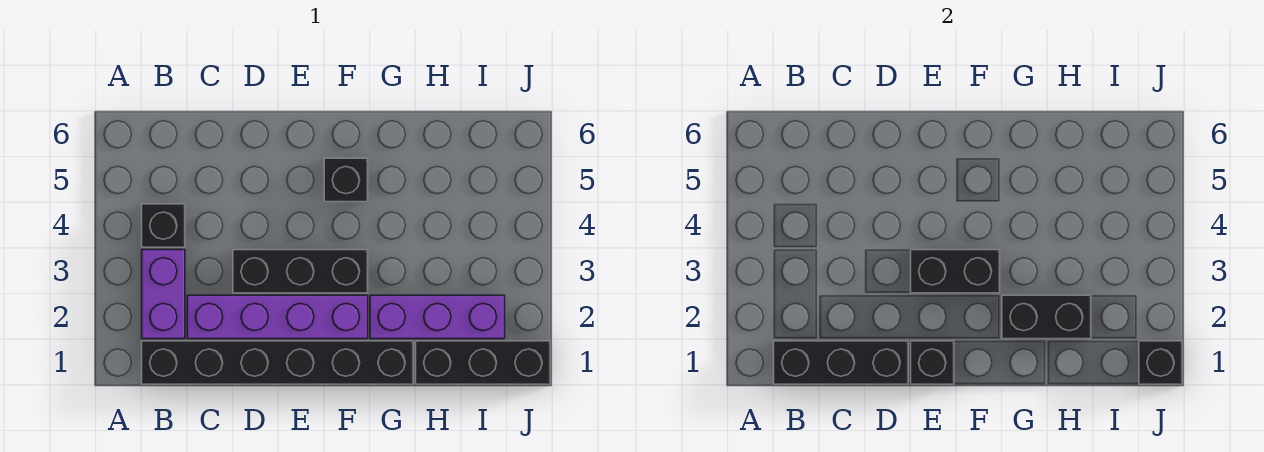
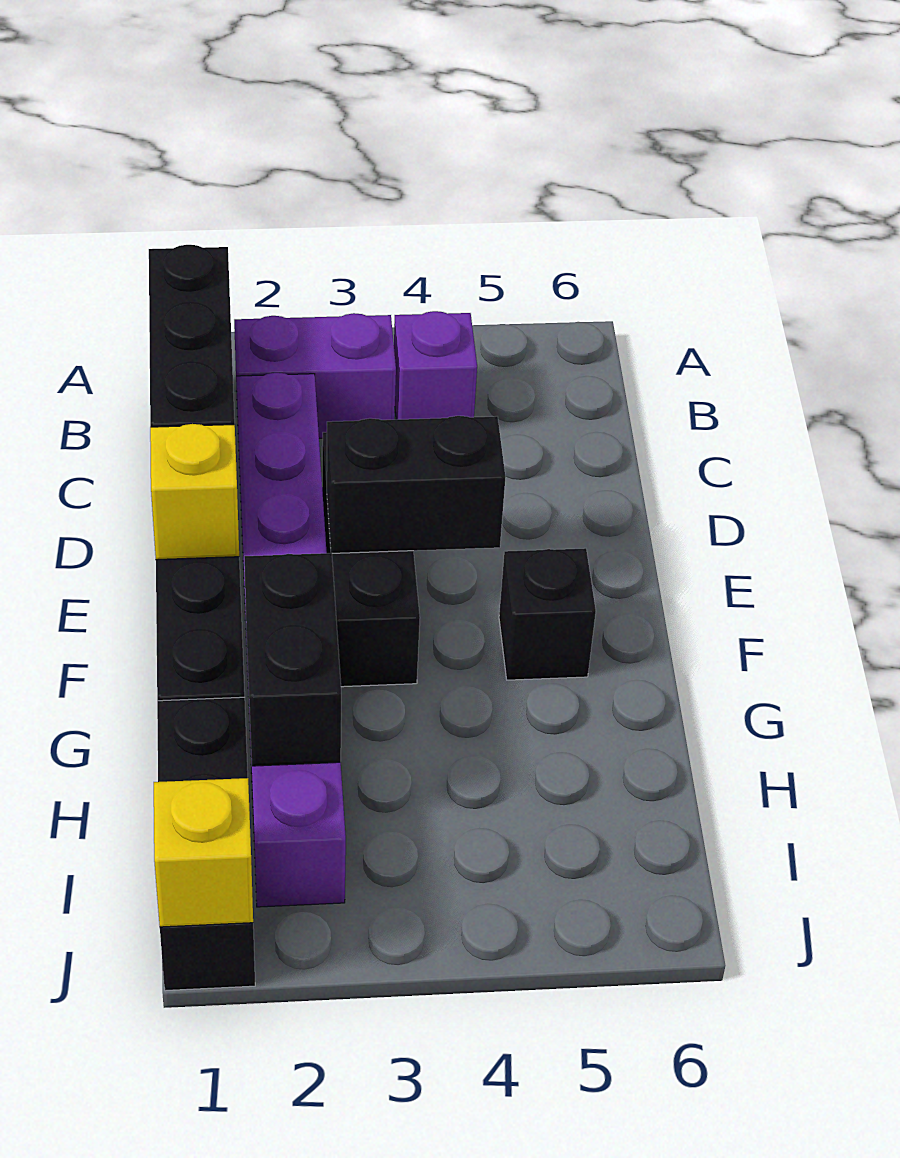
black 1x1 brick [142,204,185,247] -> purple 1x1 brick [394,311,477,420]
black 1x1 brick [911,341,954,384] -> yellow 1x1 brick [150,424,239,560]
black 1x2 brick [911,250,1000,293] -> black 1x2 brick turned to [327,416,506,553]
black 1x1 brick [1139,341,1182,384] -> yellow 1x1 brick [154,778,253,927]

